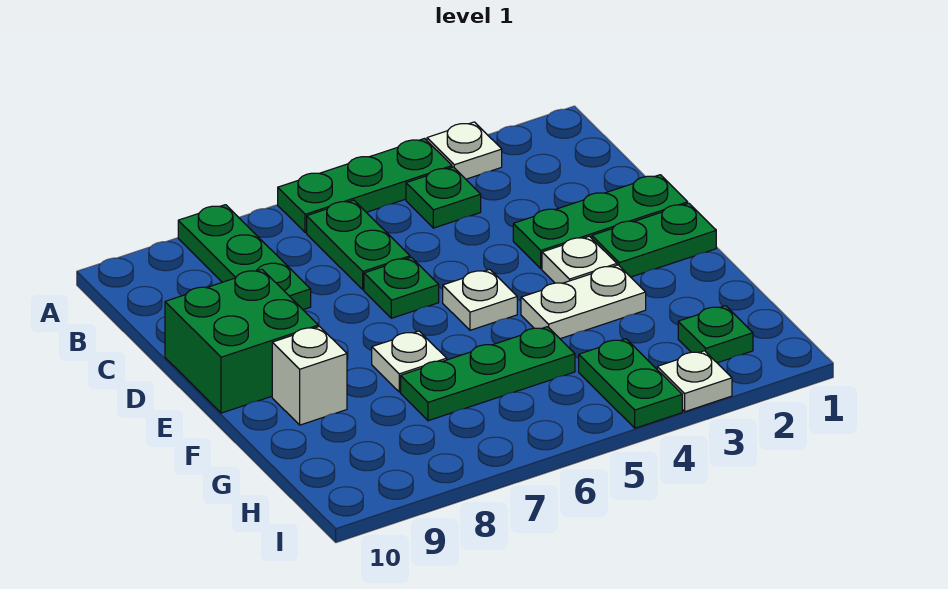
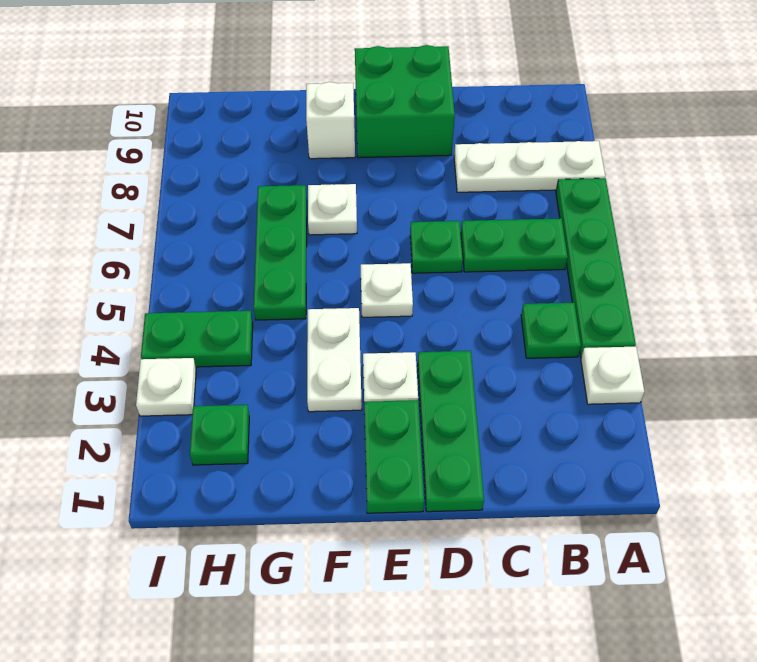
green 1x3 plate [278,139,452,233] -> green 1x4 plate [556,178,636,357]
green 1x3 plate [178,205,311,310] -> white 1x3 plate [454,141,605,192]

